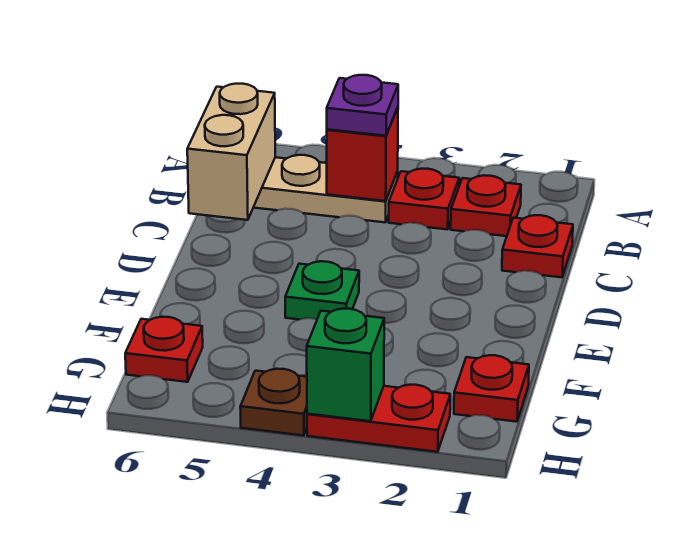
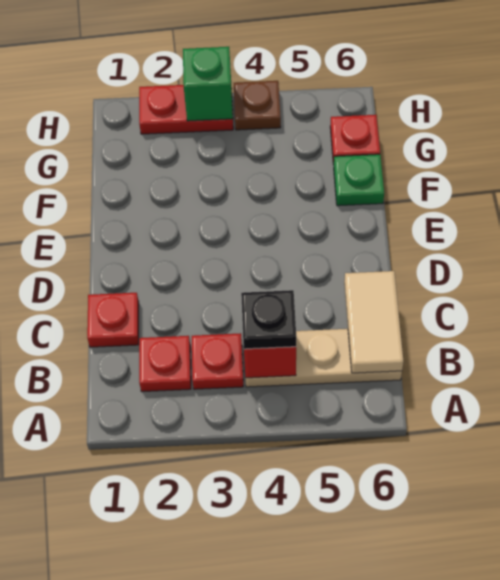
purple 1x1 plate [327,75,398,136] -> black 1x1 plate [241,290,296,349]
tan 1x2 brick [187,84,275,220] -> tan 1x2 tile [344,271,404,373]
green 1x1 plate [285,261,359,319] -> green 1x1 plate moved to [334,154,384,206]
red 1x1 plate [454,355,529,422] -> none

